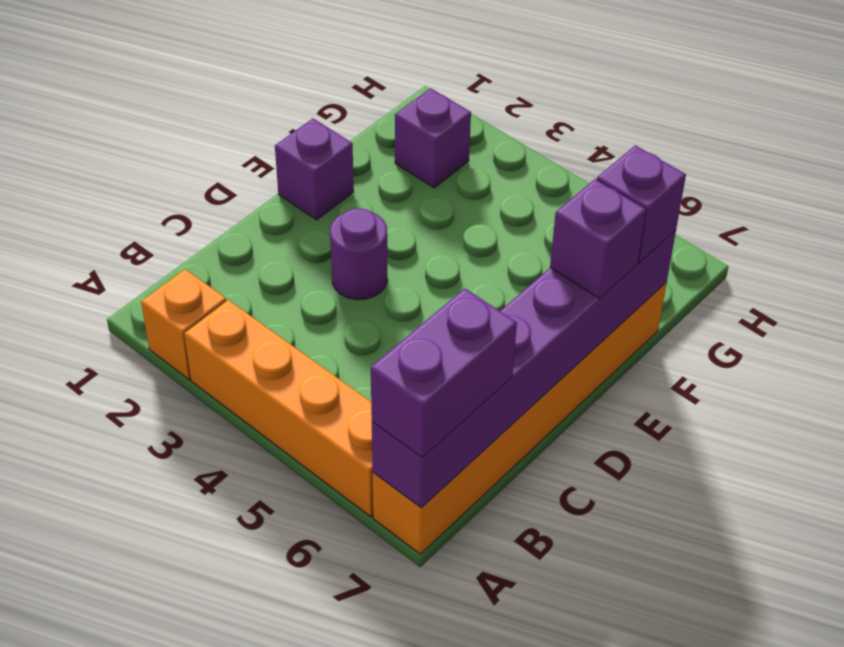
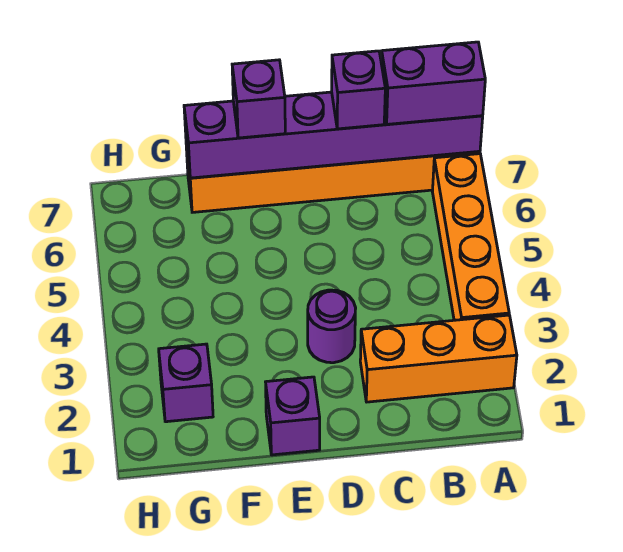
orange 1x1 brick [141,269,226,380] -> orange 1x3 brick [360,315,517,402]
purple 1x1 brick [597,145,686,262] -> purple 1x1 brick moved to [332,51,385,129]

